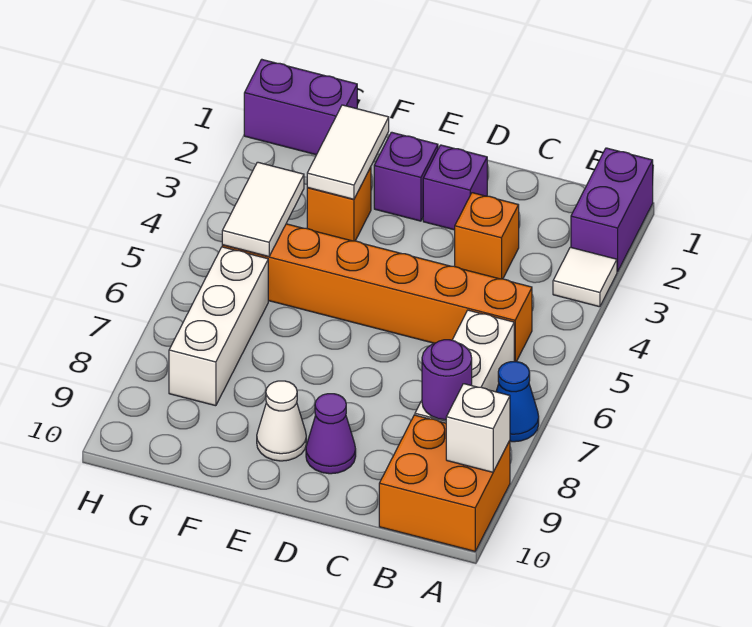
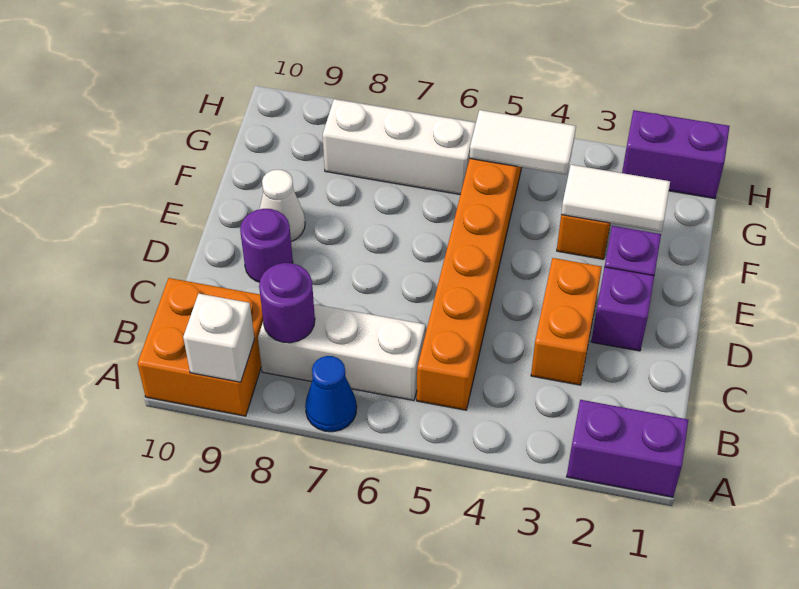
white 1x1 tile [553,247,617,307] -> none
orange 1x1 brick [455,193,519,279] -> orange 1x2 brick [531,258,602,385]
purple 1x1 cone [306,394,356,474] -> purple 1x1 round brick [240,209,293,282]
purple 1x2 brick [244,59,357,155] -> purple 1x2 brick turned to [622,110,730,199]

